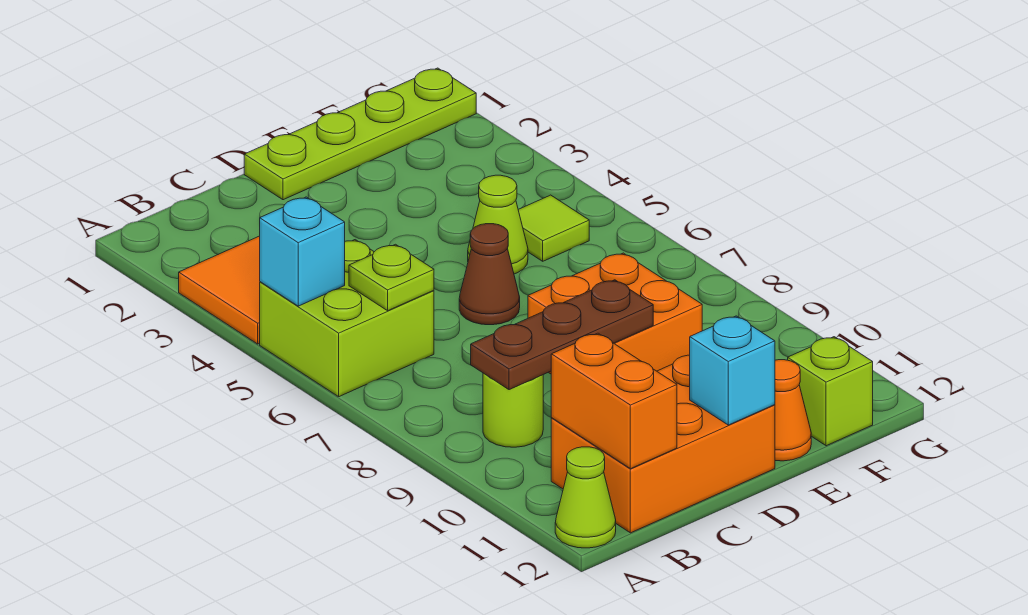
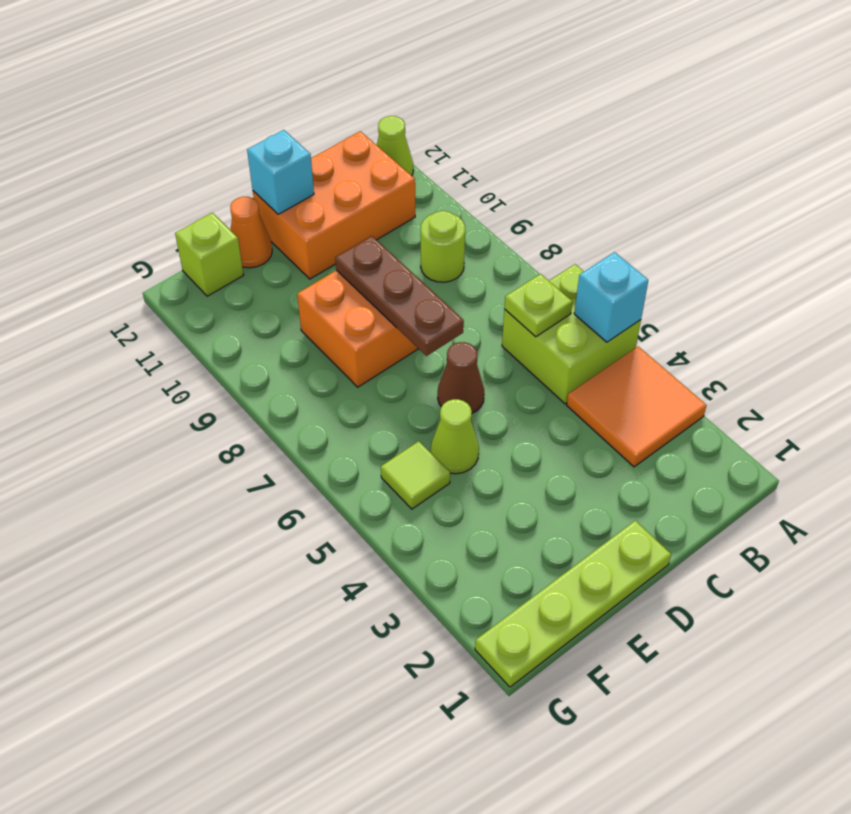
brown 1x3 plate [471,280,653,390] -> brown 1x3 plate turned to [335,236,464,356]
orange 1x2 brick [551,333,677,469] -> none

